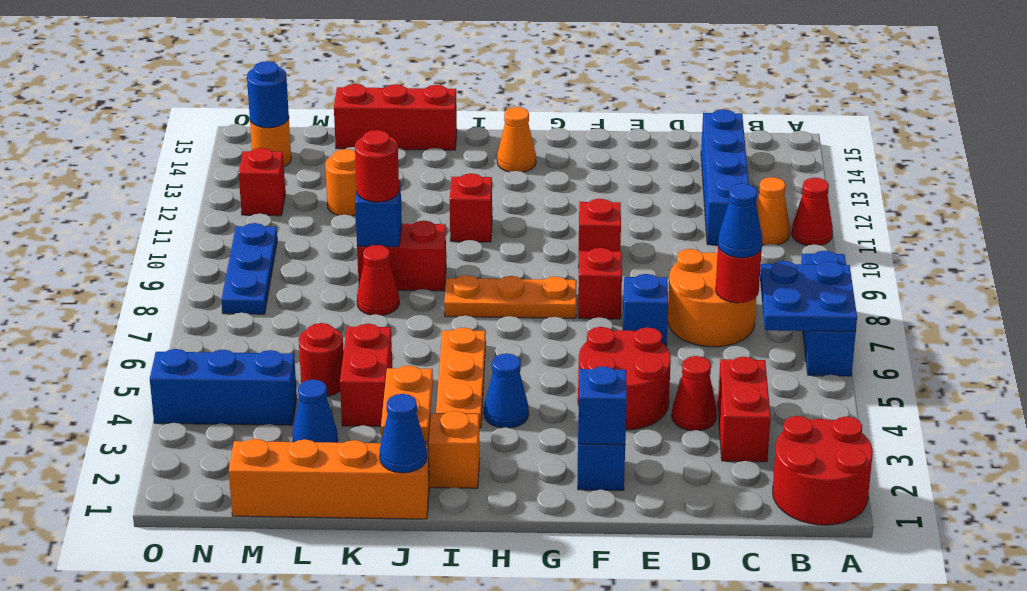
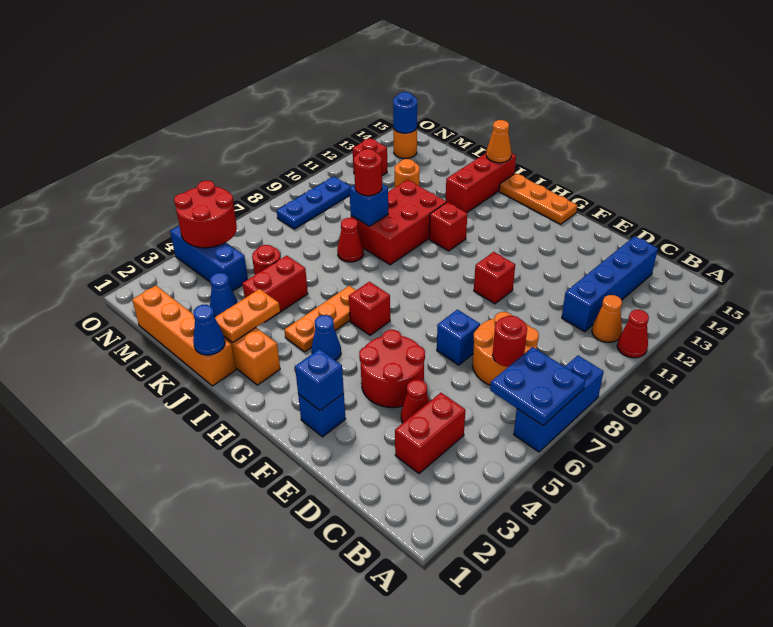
red 2x2 round brick [773,416,873,525] -> red 2x2 round brick moved to [174,181,237,248]
blue 1x1 cone [718,184,762,258] -> none
red 1x1 brick [578,248,622,319] -> red 1x1 brick moved to [349,282,390,335]
orange 1x3 plate [444,275,577,318] -> orange 1x3 plate moved to [499,173,577,224]
orange 1x1 cone [497,107,536,172] -> orange 1x1 cone moved to [486,120,511,163]
red 1x2 brick [357,221,446,291] -> red 2x3 brick [351,180,447,265]
red 1x3 brick [334,84,457,150] -> red 1x3 brick turned to [446,153,516,213]

